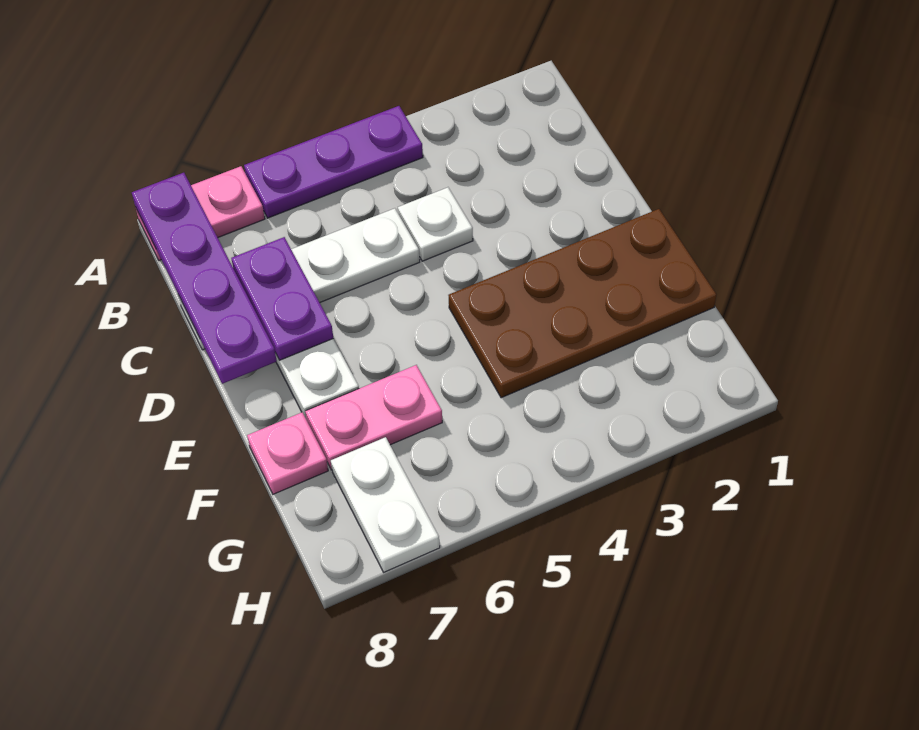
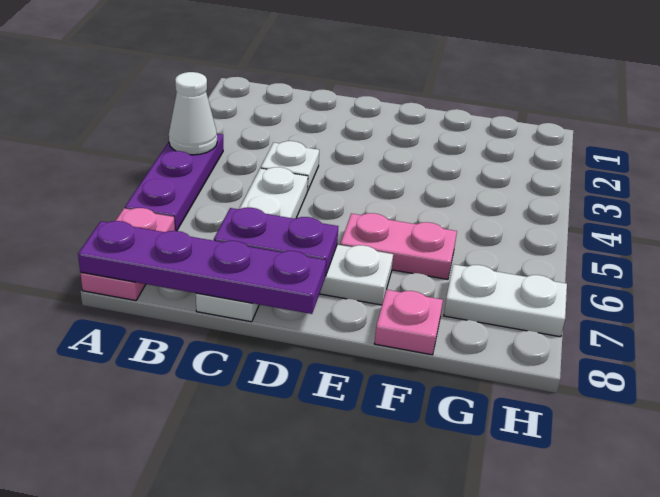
none -> white 1x1 cone [169,72,217,155]
brown 2x4 plate [448,209,716,398] -> none
pink 1x2 plate [305,365,442,470] -> pink 1x2 plate turned to [340,213,457,279]

